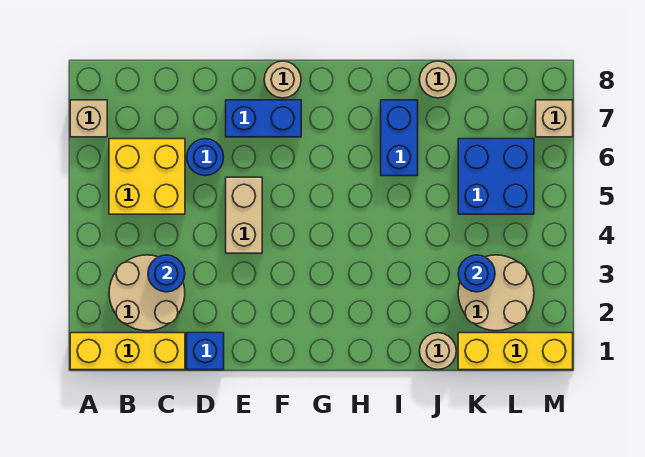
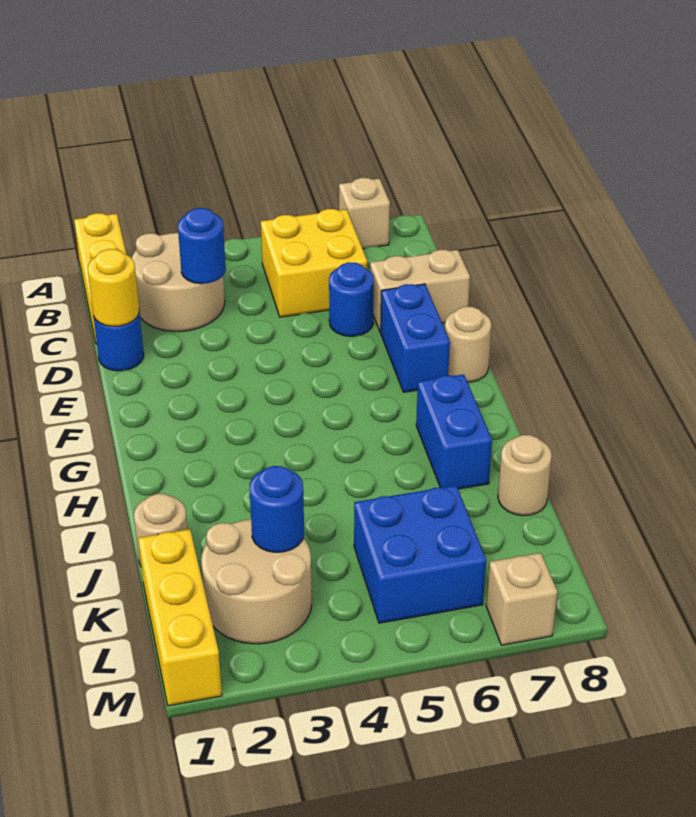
blue 1x1 brick [187,333,224,370] -> blue 1x1 round brick [94,312,144,371]
none -> yellow 1x1 round brick [88,249,139,326]
tan 1x2 brick [226,177,262,253] -> tan 1x2 brick moved to [370,250,470,332]
blue 1x2 brick [381,100,418,176] -> blue 1x2 brick turned to [416,374,492,489]

